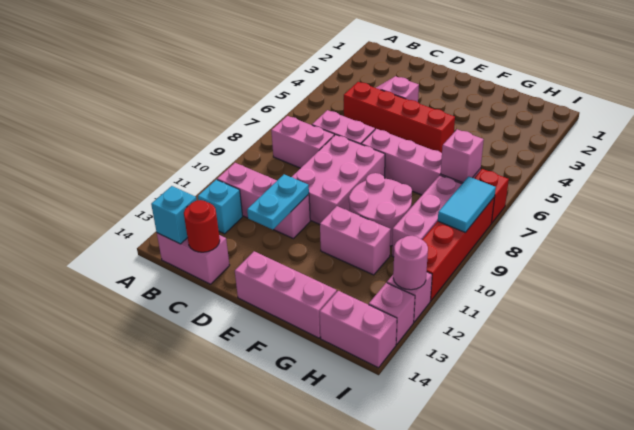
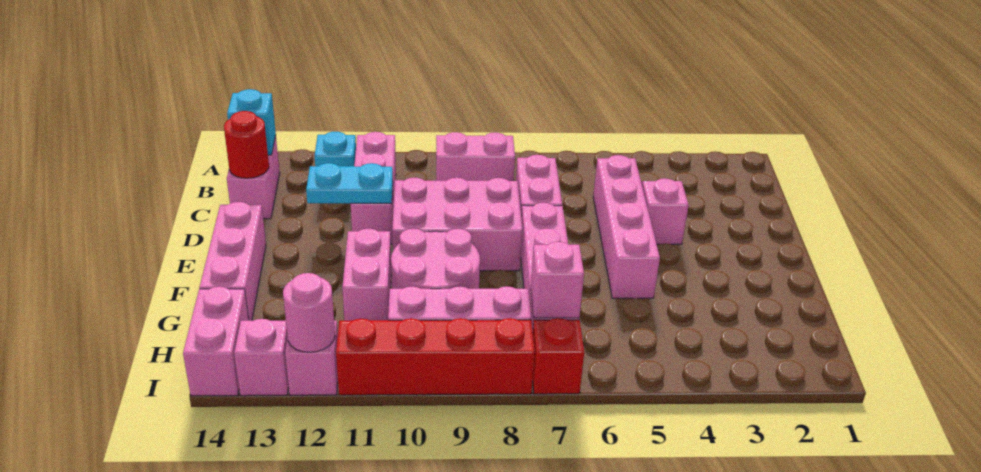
pink 1x2 brick [271,116,334,168] -> pink 1x2 brick turned to [436,132,515,181]
red 1x4 brick [344,82,455,153] -> pink 1x4 brick [593,155,660,298]
cyan 1x2 tile [438,176,496,232] -> none

